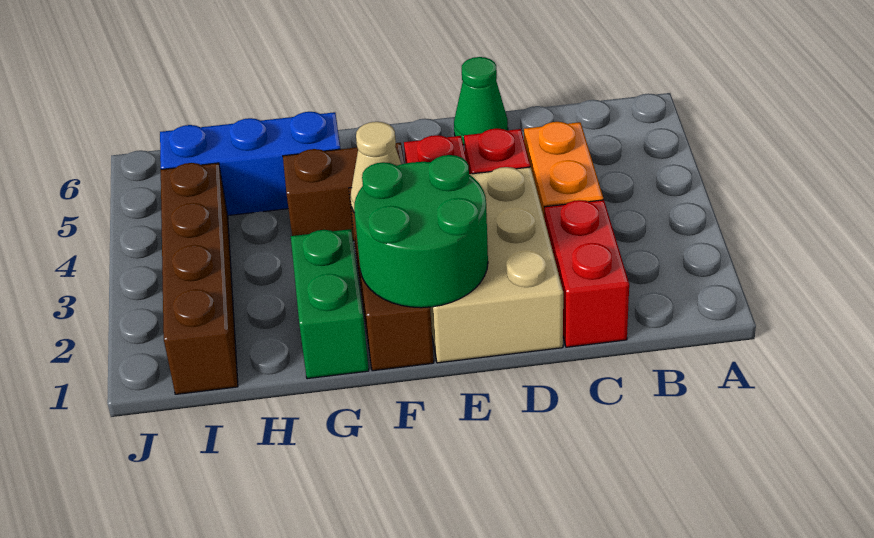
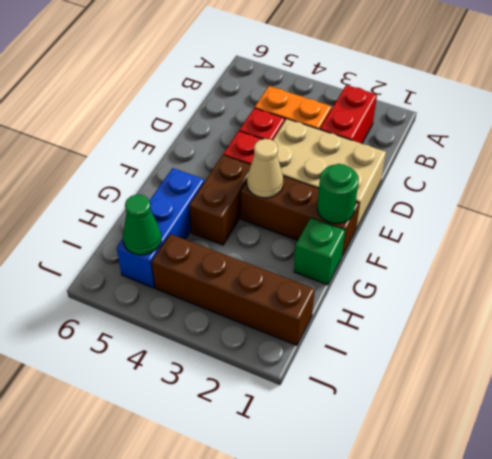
red 1x2 brick [544,200,629,347] -> red 1x2 brick turned to [320,85,377,144]
green 1x1 cone [454,57,508,145] -> green 1x1 cone moved to [123,194,161,255]
green 2x2 round brick [354,155,488,308] -> green 1x1 round brick [317,164,359,224]
green 1x2 brick [291,229,369,379] -> green 1x1 brick [294,218,345,285]

